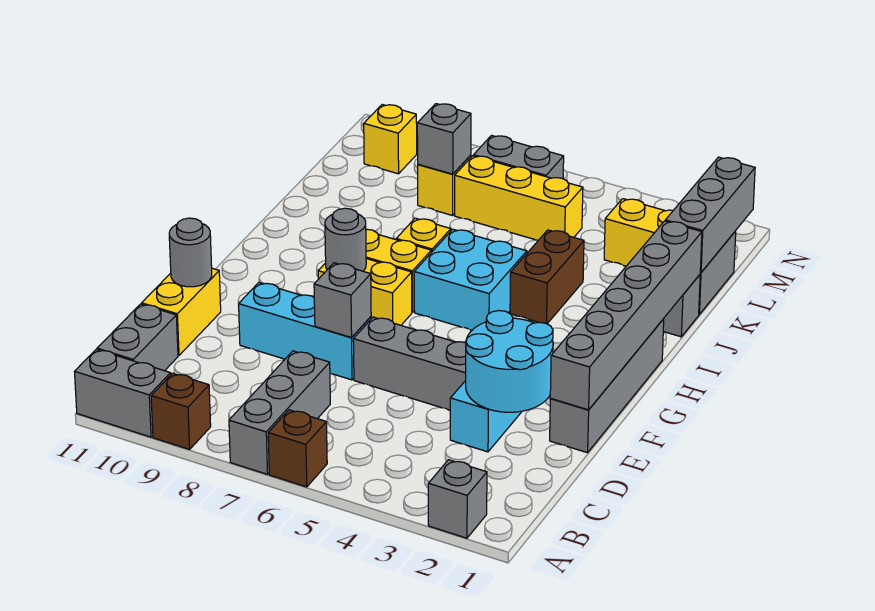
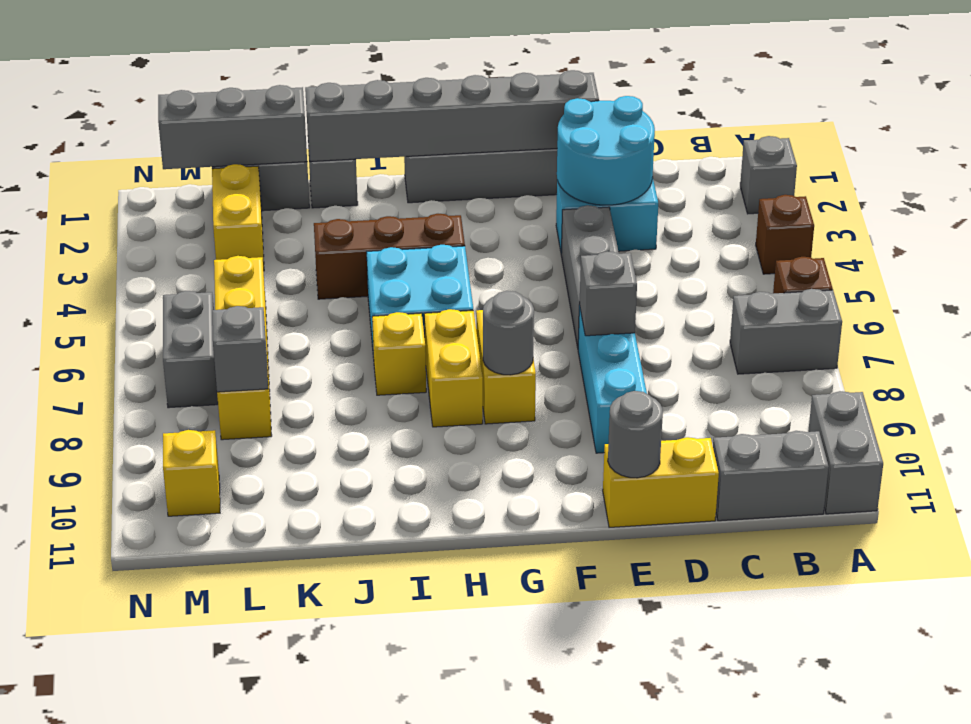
grey 1x3 brick [229,351,330,474] -> grey 1x2 brick [730,289,842,374]
brown 1x1 brick [151,373,211,449] -> brown 1x1 brick moved to [756,195,814,274]
brown 1x2 brick [510,230,584,324] -> brown 1x3 brick [314,214,465,299]

